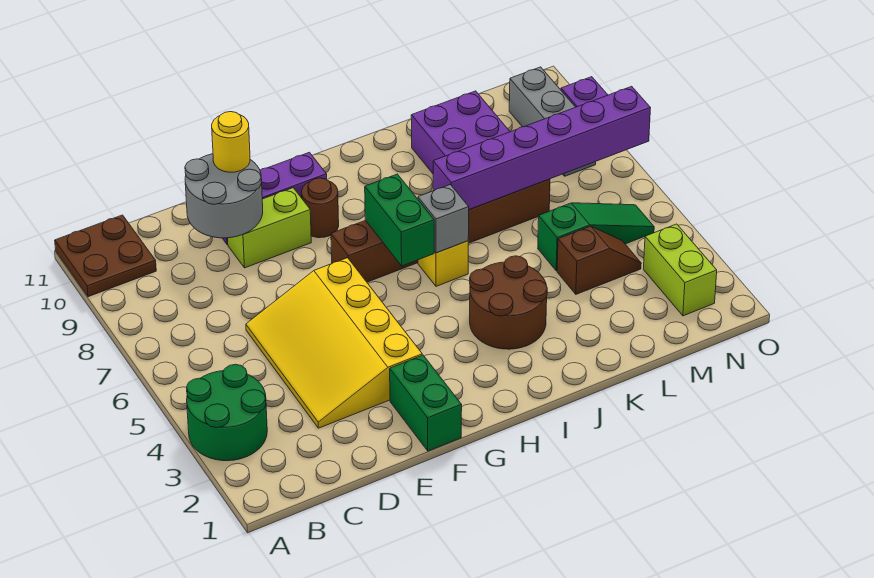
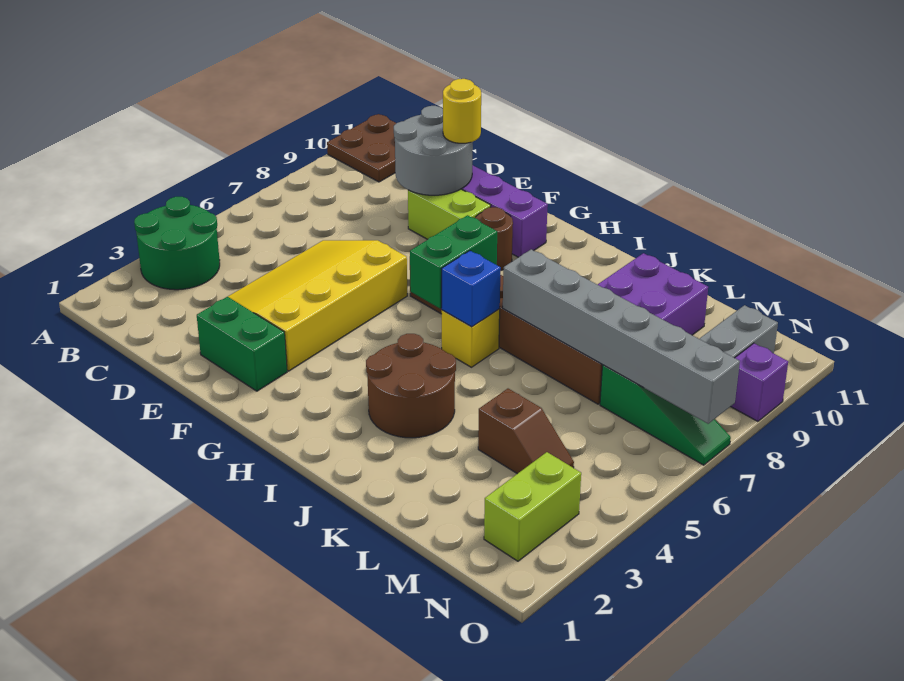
green 1x2 brick [390,355,462,451] -> green 1x2 brick turned to [197,297,287,391]
grey 1x1 brick [418,185,469,253] -> blue 1x1 brick [442,251,501,327]
purple 1x6 brick [433,86,650,210] -> grey 1x6 brick [503,249,740,424]
green 1x3 slope [538,203,654,271] -> green 1x3 slope moved to [600,365,731,465]

